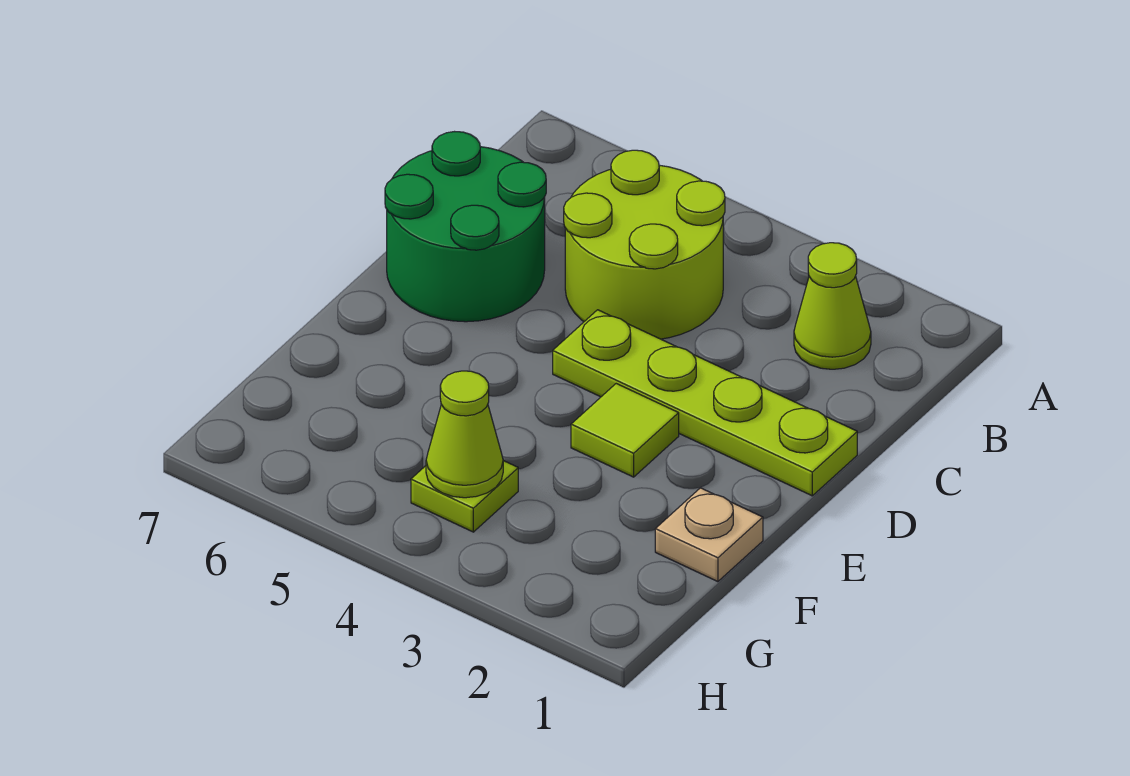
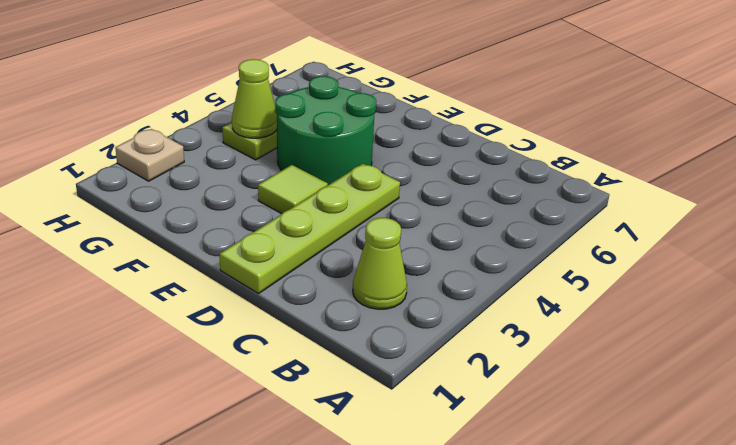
lime 2x2 round brick [564,150,725,339] -> none
green 2x2 round brick [385,132,546,322] -> green 2x2 round brick moved to [275,76,376,185]
tan 1x1 plate [655,488,763,582] -> tan 1x1 plate moved to [115,129,184,181]

